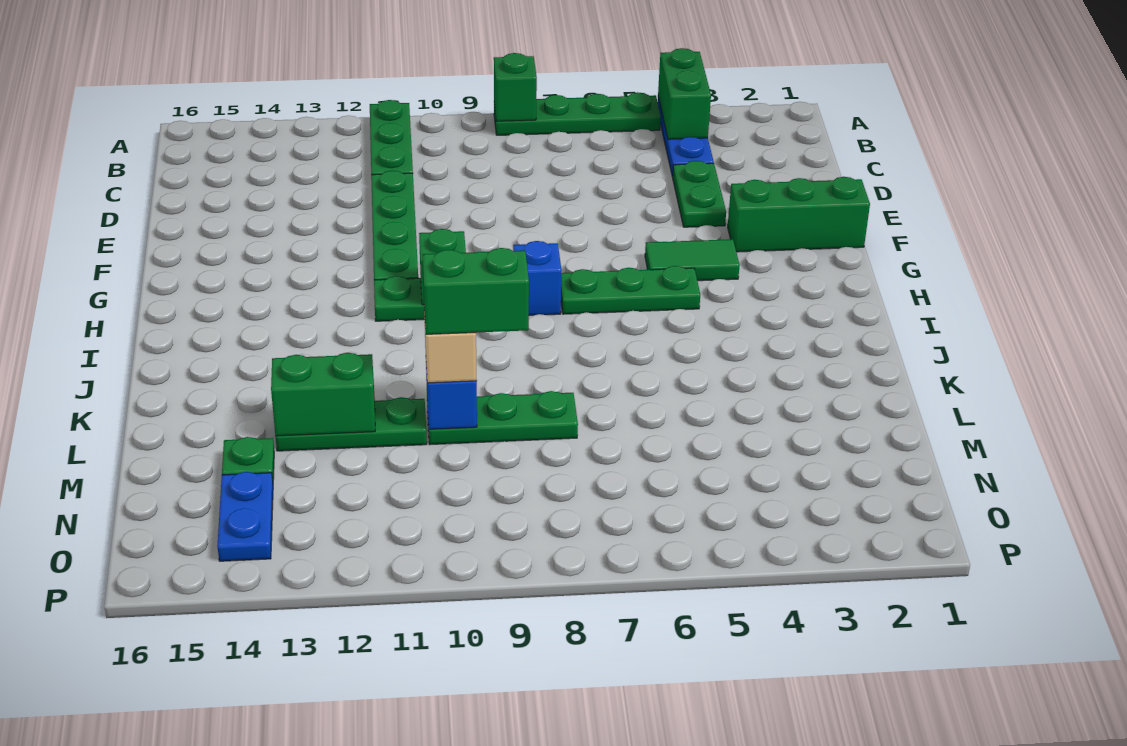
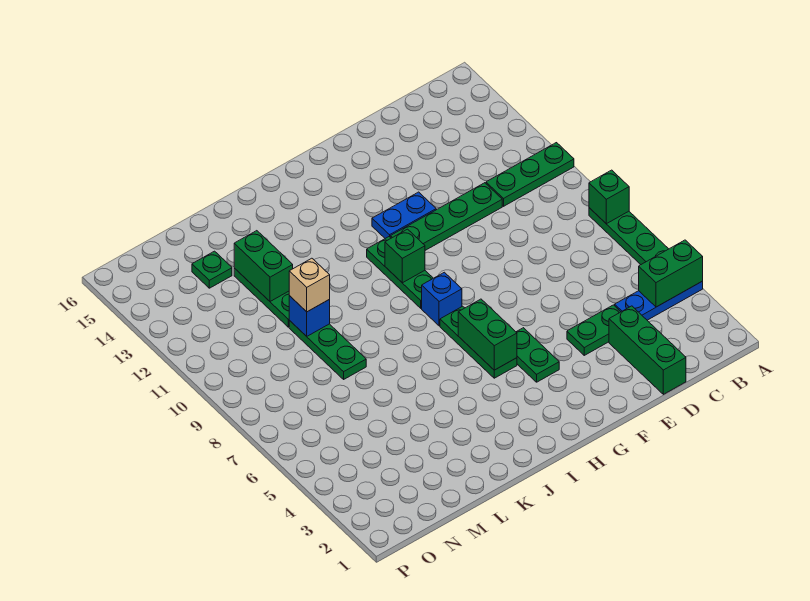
green 1x3 brick [728,177,870,252] -> green 1x3 brick moved to [609,306,686,394]
green 1x2 tile [645,239,740,281] -> green 1x2 plate [516,328,559,382]
green 1x2 brick [423,248,529,334] -> green 1x2 brick moved to [458,299,517,370]
blue 1x2 plate [217,472,273,561] -> blue 1x2 plate moved to [372,192,436,238]

